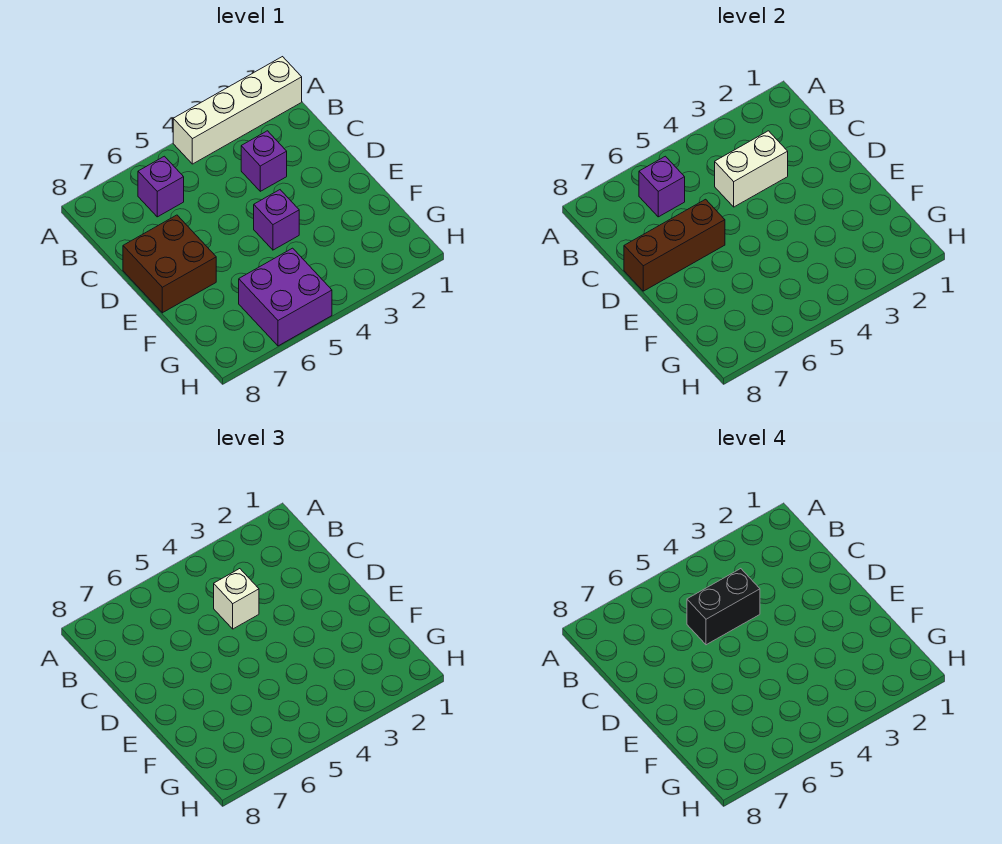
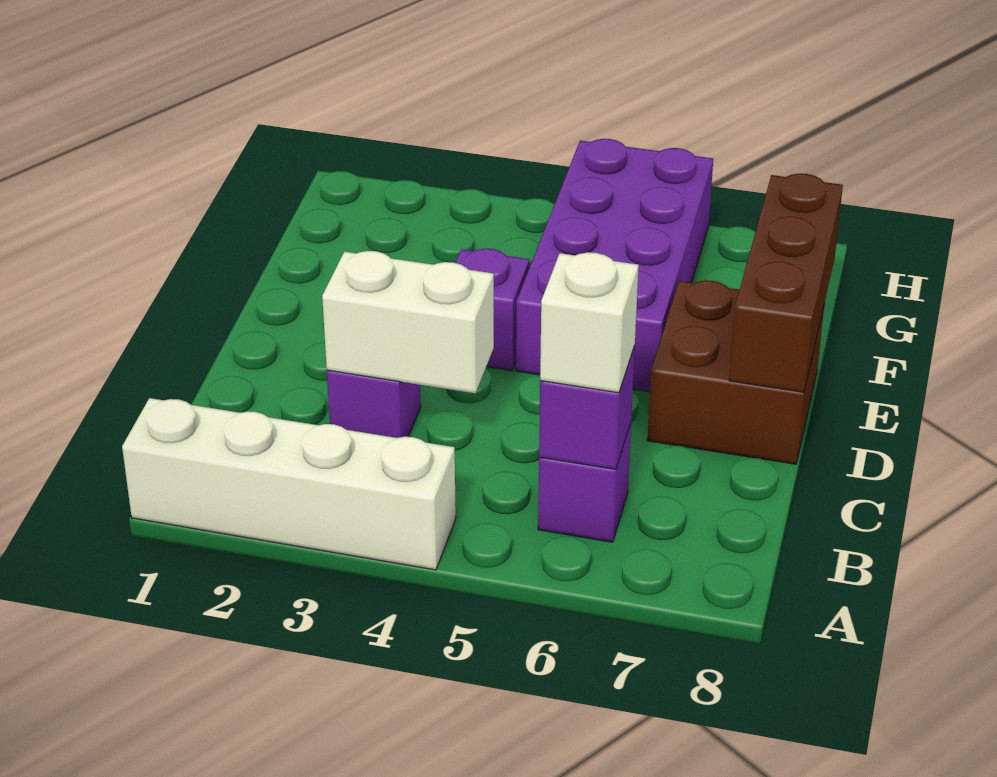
white 1x1 brick [214,569,259,629] -> white 1x1 brick moved to [540,252,639,393]
black 1x2 brick [687,569,760,645] -> none
brown 1x3 brick [624,199,725,291] -> brown 1x3 brick turned to [729,174,843,392]
purple 2x2 brick [239,248,332,346] -> purple 2x4 brick [516,139,713,392]

